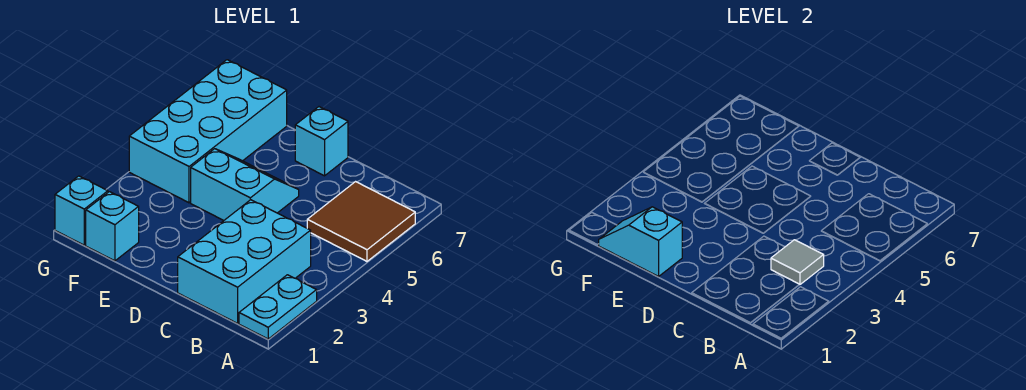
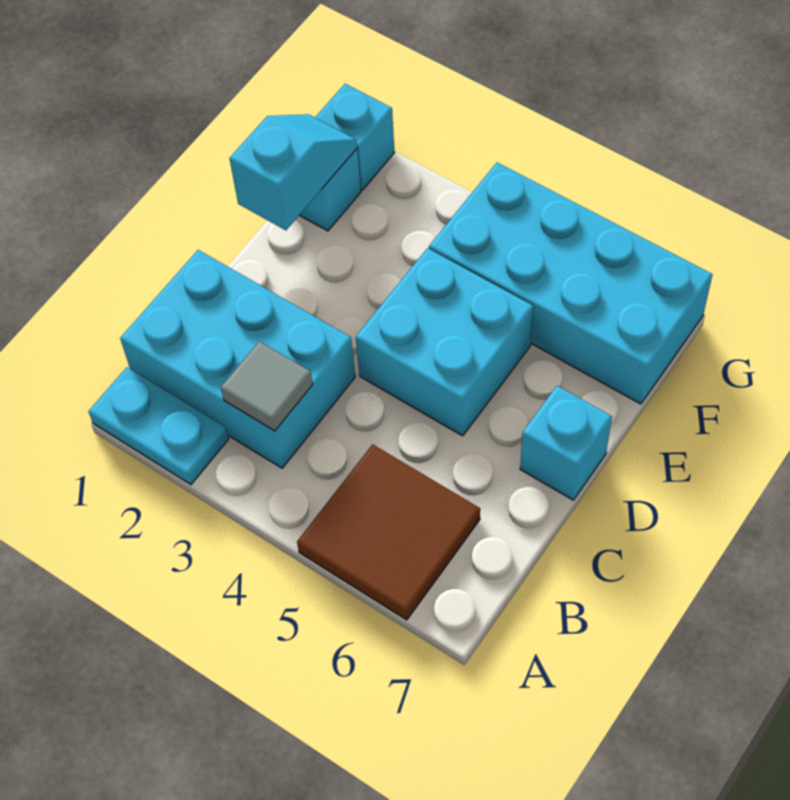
cyan 2x2 slope [191,149,299,220] -> cyan 2x2 brick [356,248,533,436]

